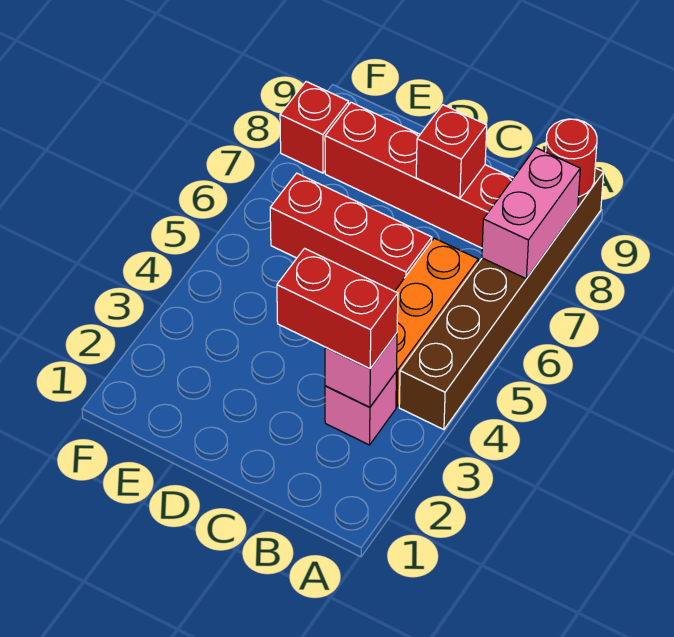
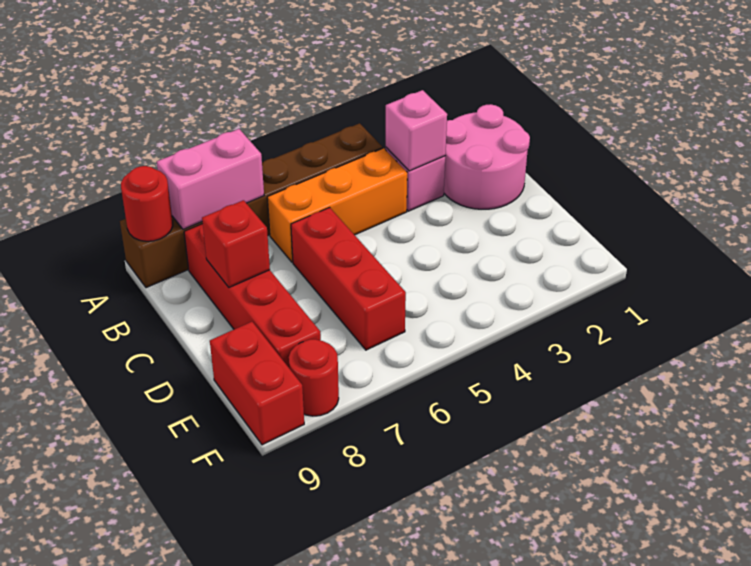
none -> pink 2x2 round brick [444,104,530,209]
red 1x2 brick [277,248,398,369] -> red 1x2 brick moved to [210,322,304,445]
red 1x1 brick [280,82,349,173] -> red 1x1 round brick [289,339,339,416]

